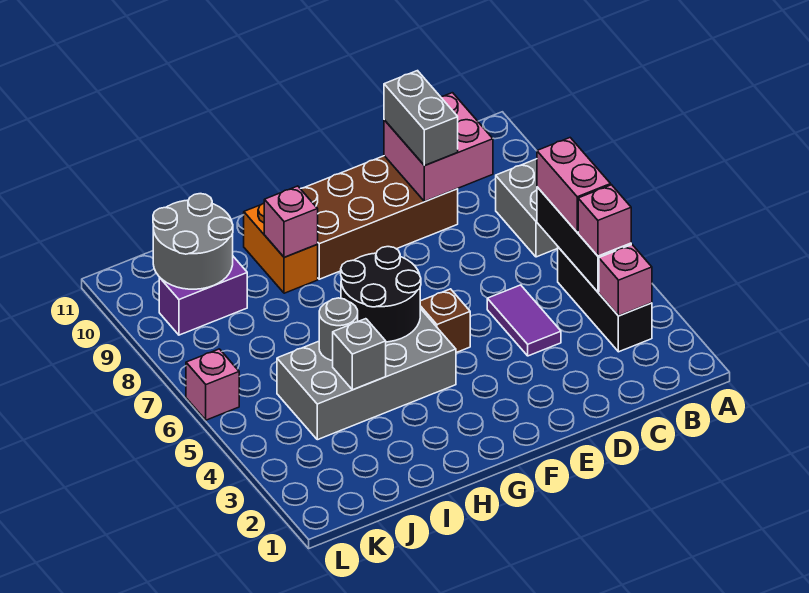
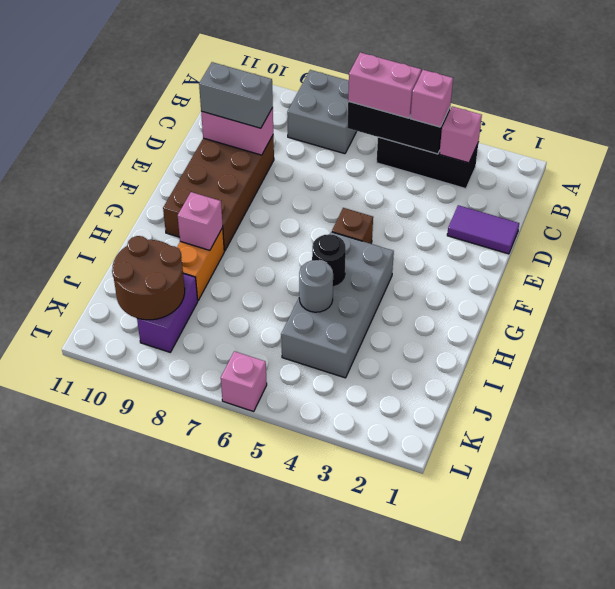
pink 2x2 brick [384,93,493,201] -> pink 1x2 brick [201,108,273,155]
purple 1x2 tile [487,285,561,356] -> purple 1x2 tile moved to [447,205,519,254]
black 2x2 round brick [341,247,421,342] -> black 1x1 round brick [312,234,346,286]
orange 1x2 brick [244,203,318,293] -> orange 1x2 brick turned to [177,228,224,300]
grey 1x1 brick [333,319,386,390] -> none
grey 2x2 round brick [153,194,233,289] -> brown 2x2 round brick [112,236,185,320]

